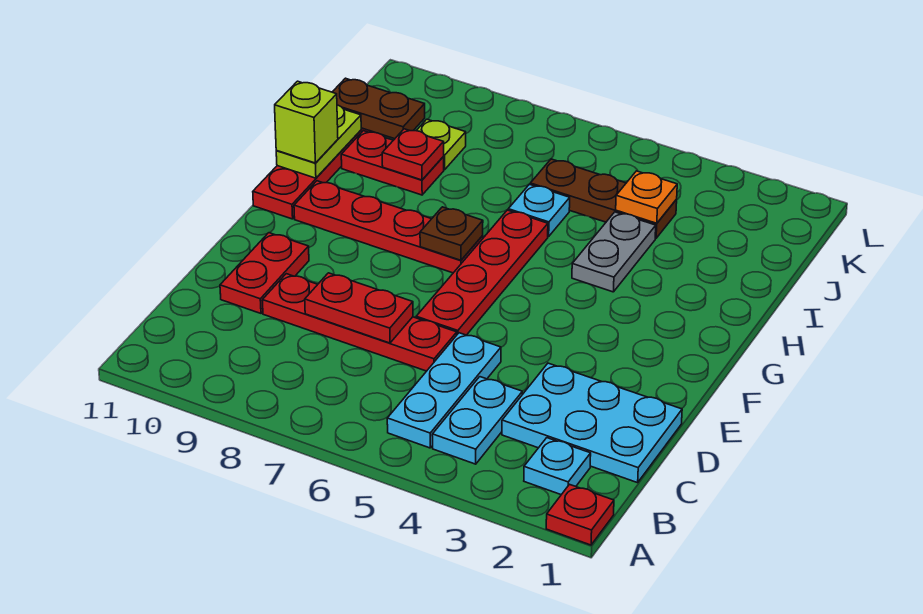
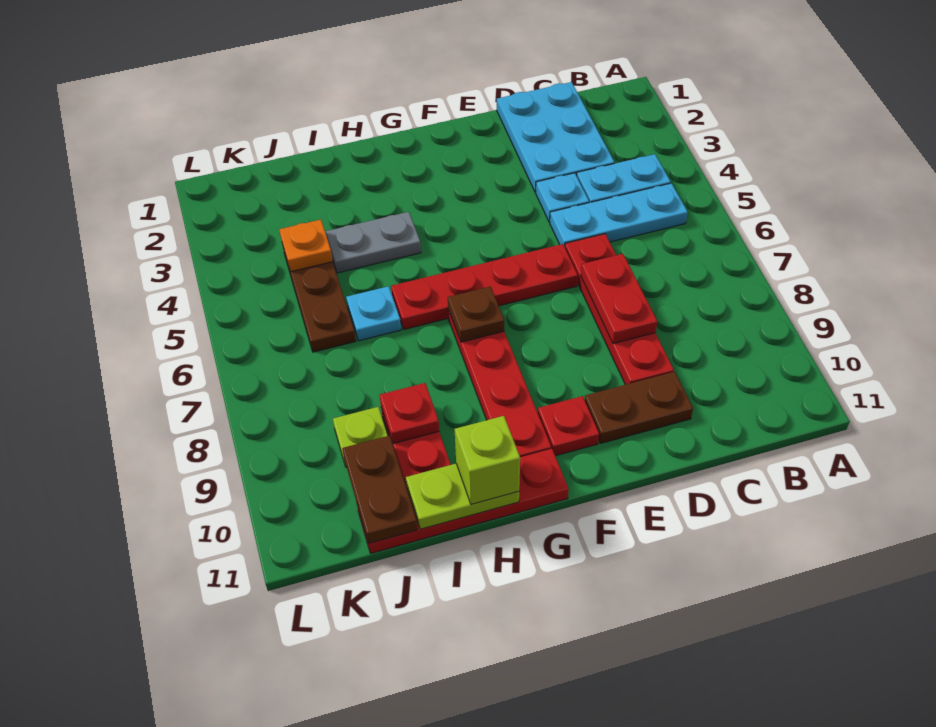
red 1x1 plate [546,484,614,545] -> red 1x1 plate moved to [538,396,599,456]
cyan 1x1 plate [524,438,591,495] -> cyan 1x1 plate moved to [536,173,589,222]
red 1x2 plate [220,233,309,313] -> brown 1x2 plate [585,372,693,443]

